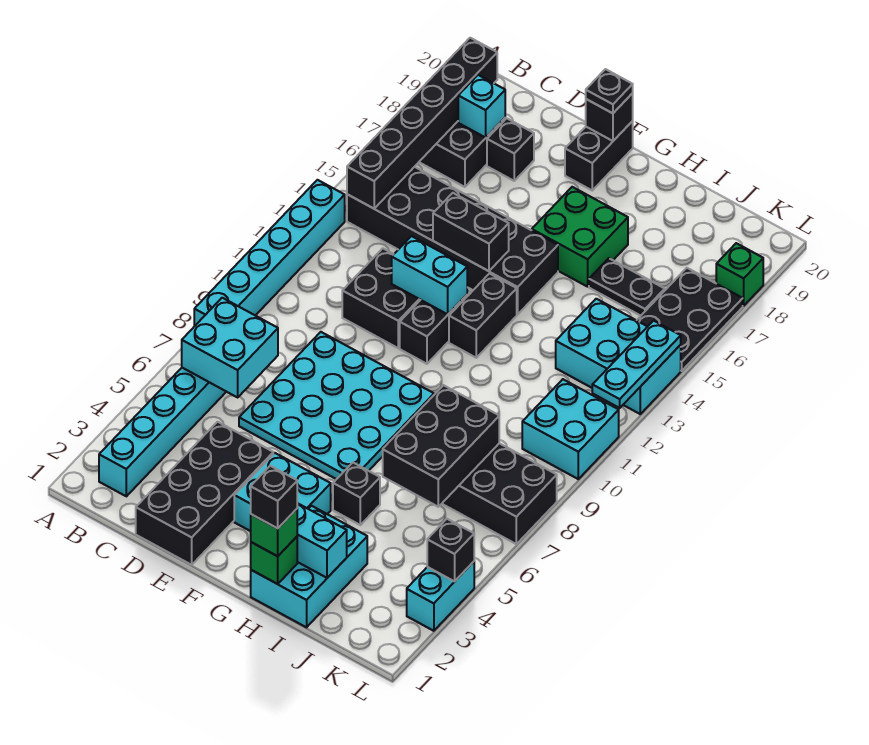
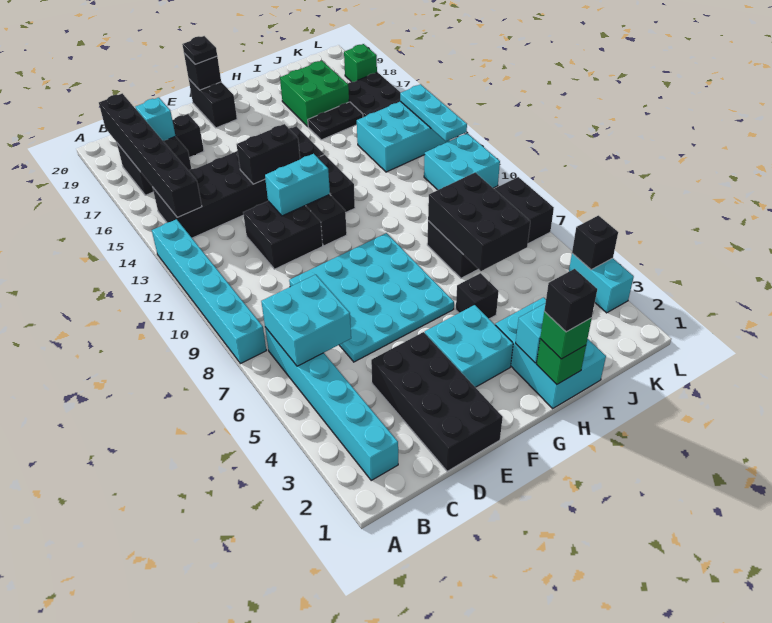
green 2x2 brick [532,187,628,287] -> green 2x2 brick moved to [280,61,349,126]

